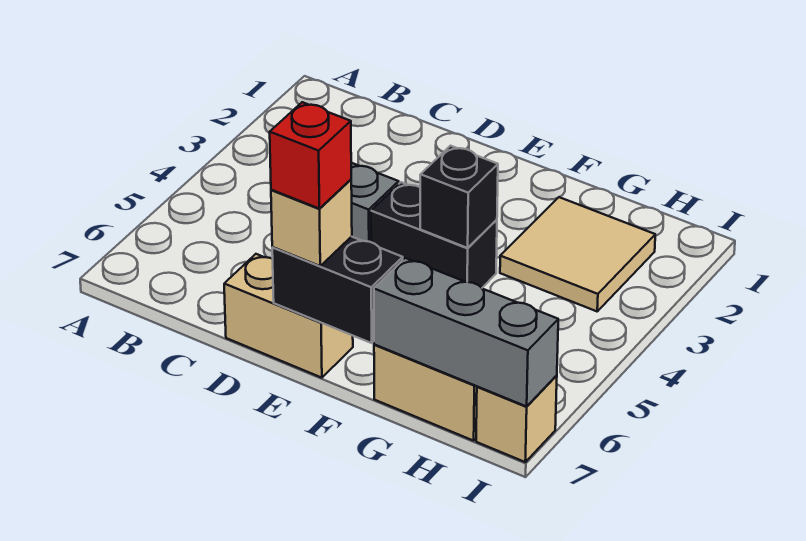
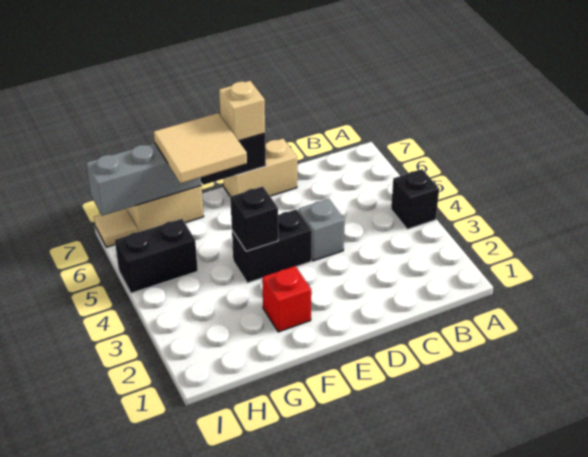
none -> black 1x1 brick [391,169,439,229]
red 1x1 brick [270,102,351,209] -> red 1x1 brick moved to [262,266,311,332]
tan 2x2 tile [500,197,655,311] -> tan 2x2 tile moved to [154,113,247,183]
none -> black 1x2 brick [115,219,198,293]
tan 1x1 brick [476,375,557,462] -> tan 1x1 tile [94,209,138,247]

